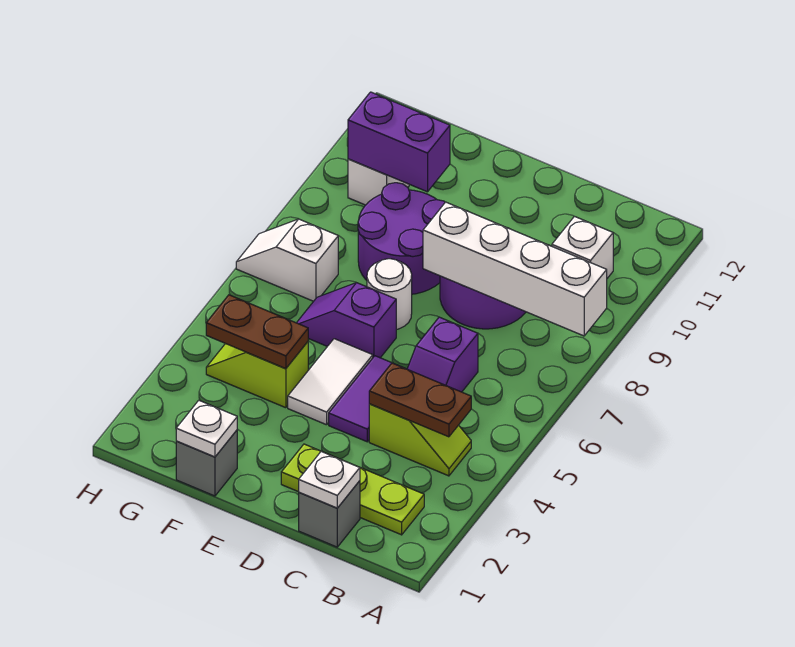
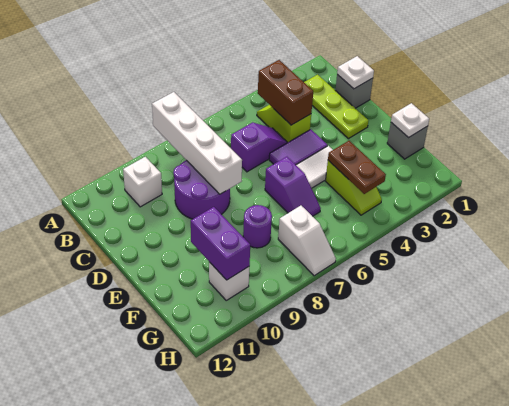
brown 1x2 plate [369,363,471,437] -> brown 1x2 brick [258,60,313,125]
white 1x1 round brick [367,259,412,330] -> none
purple 2x2 round brick [358,183,445,294] -> purple 1x1 round brick [243,205,272,248]

